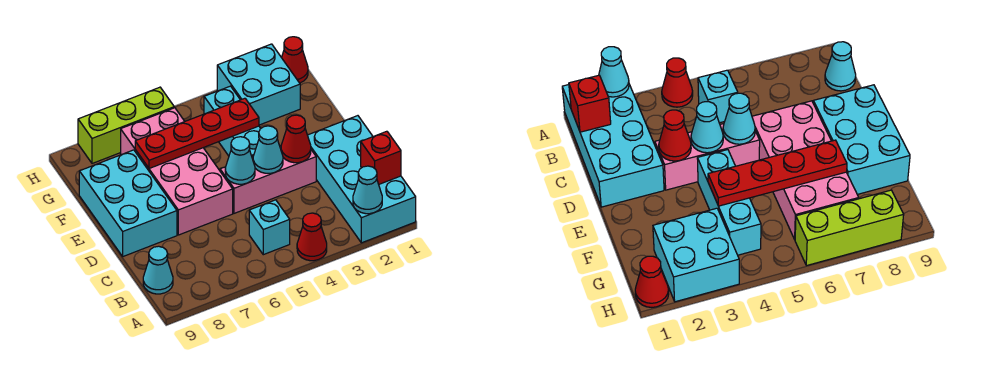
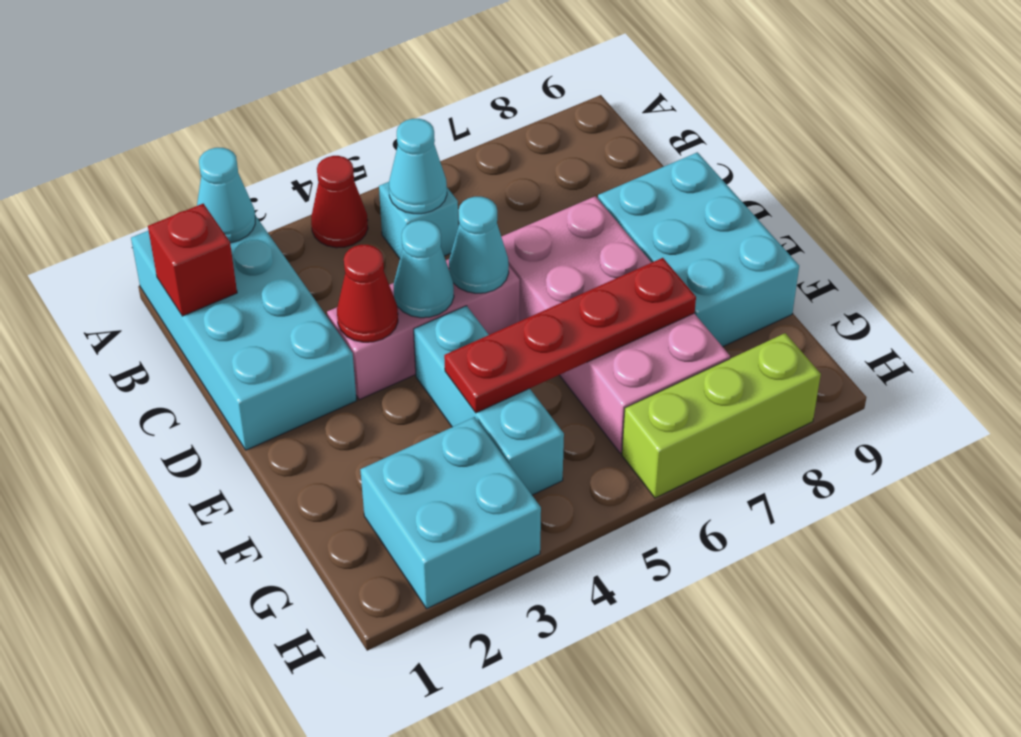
cyan 1x1 cone [143,246,173,294] -> cyan 1x1 cone moved to [389,119,447,214]
red 1x1 cone [282,37,308,83] -> none

